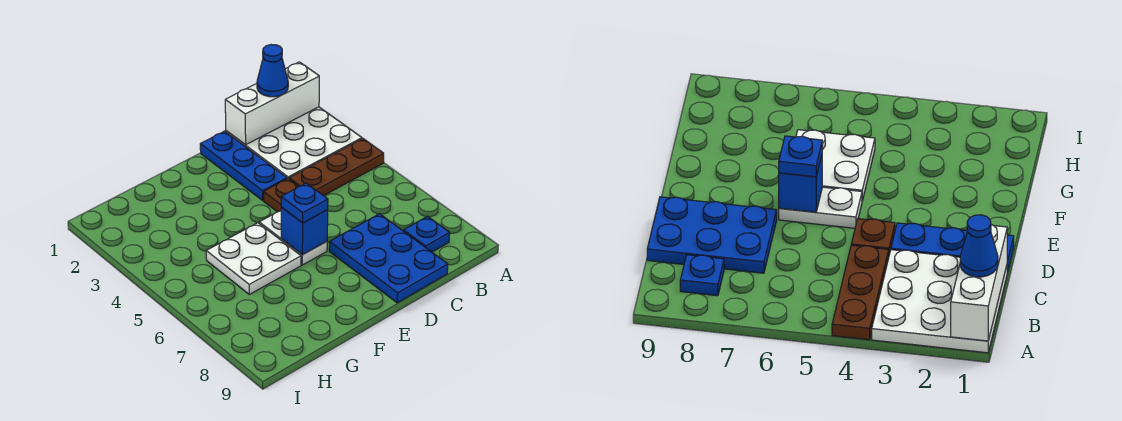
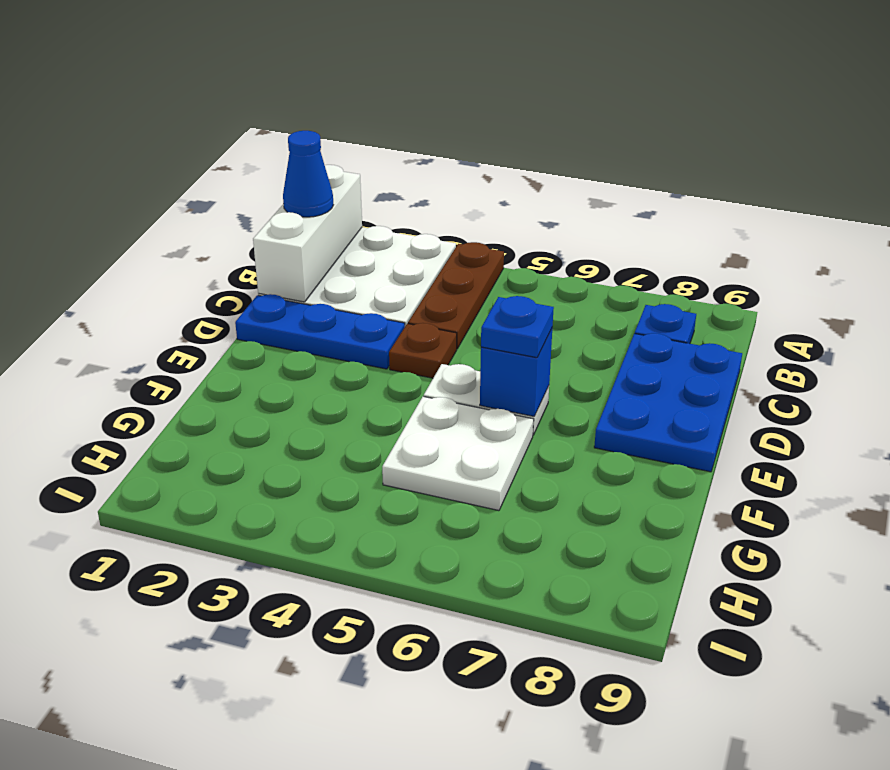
blue 2x3 plate [329,214,448,303] -> blue 2x3 plate turned to [594,333,742,472]

